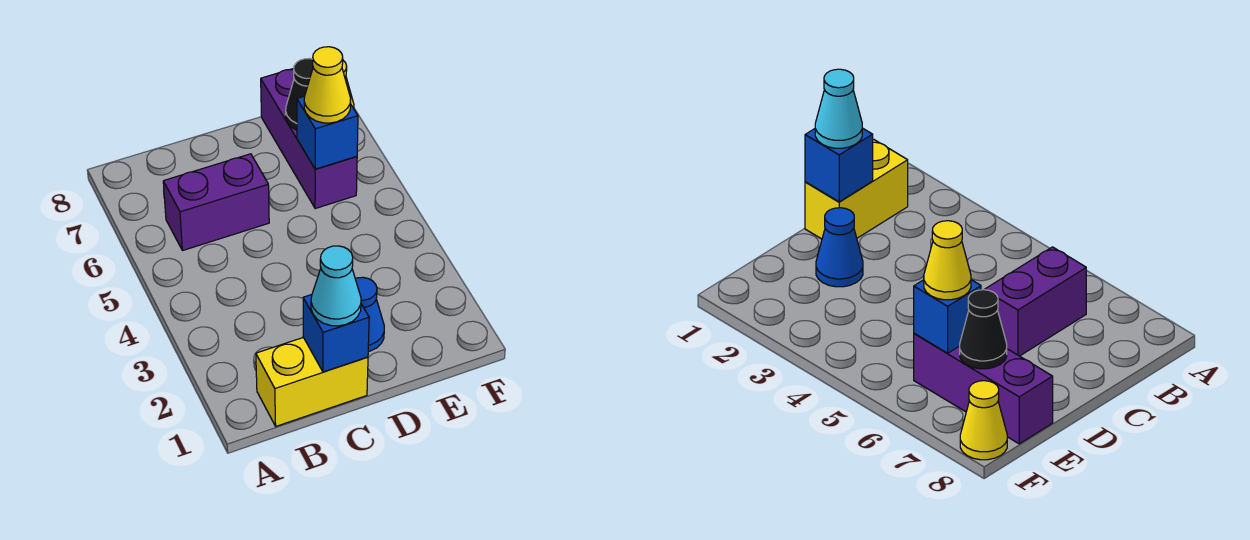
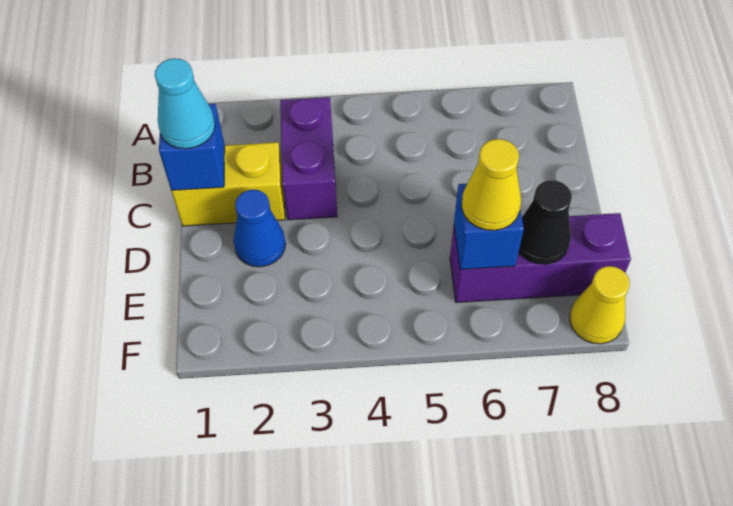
yellow 1x2 brick [256,338,368,426] -> yellow 1x2 brick turned to [172,142,285,226]
purple 1x2 brick [163,154,269,251] -> purple 1x2 brick moved to [280,97,337,220]

